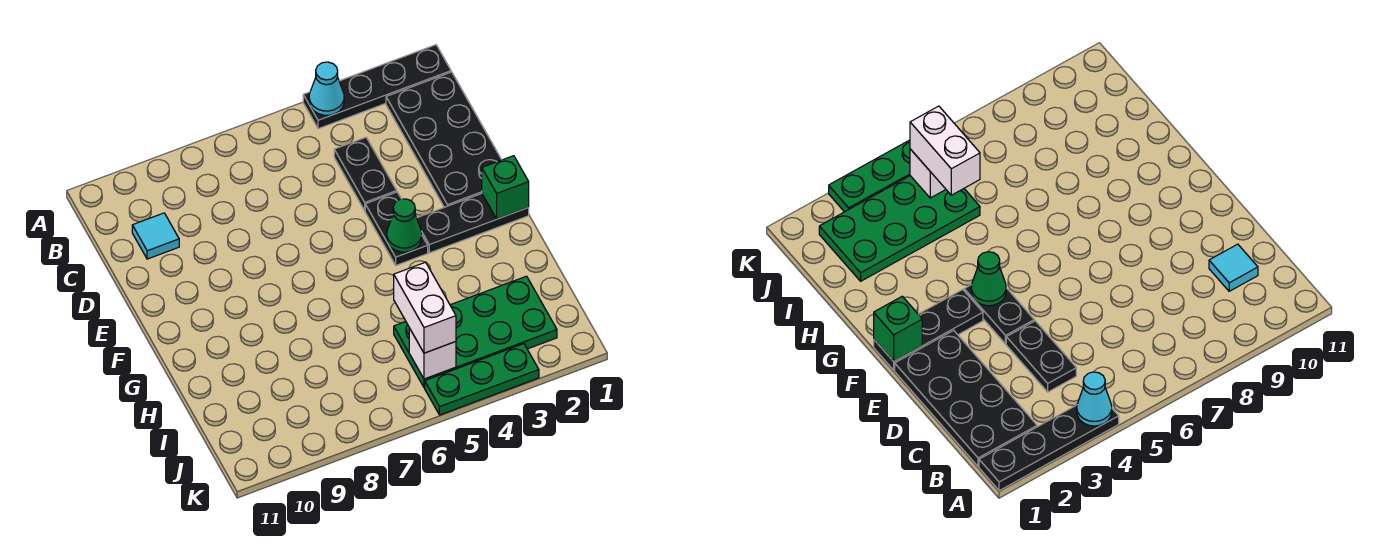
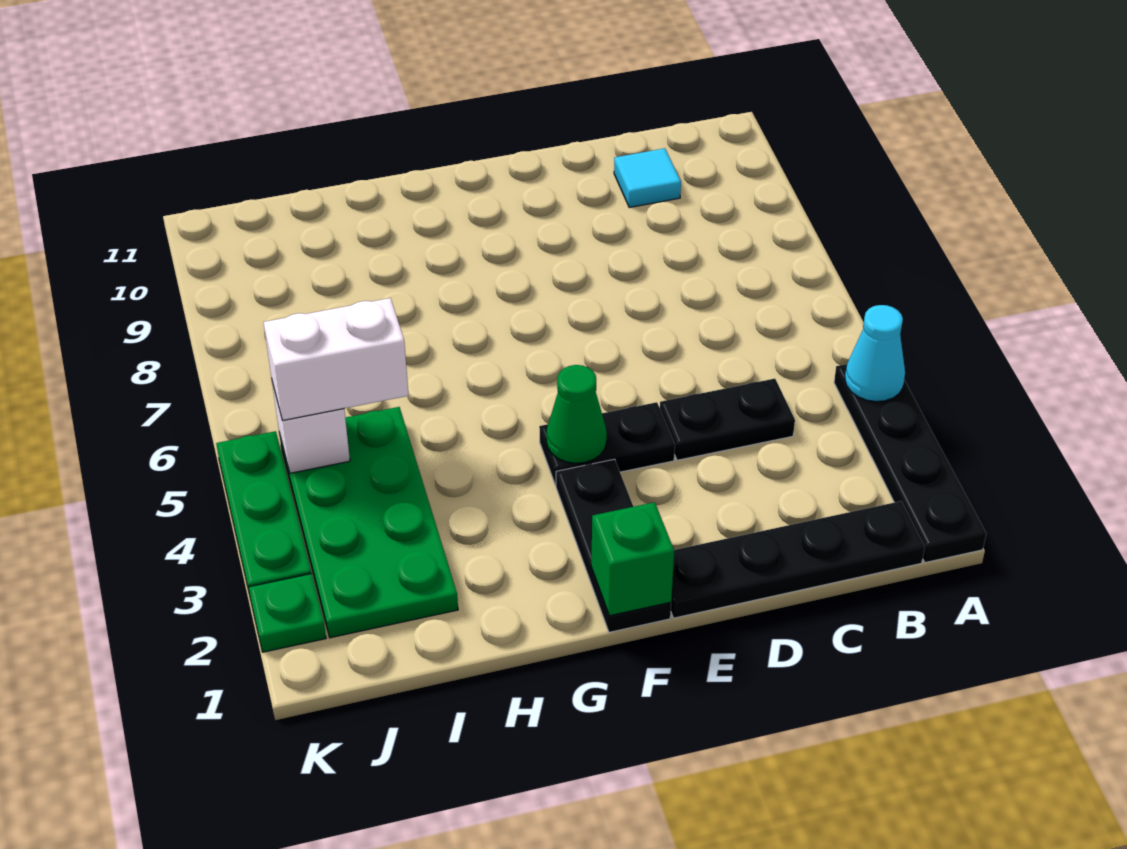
black 2x4 plate [386,72,501,207] -> black 1x4 plate [671,501,925,618]
none -> green 1x1 plate [249,574,326,652]

